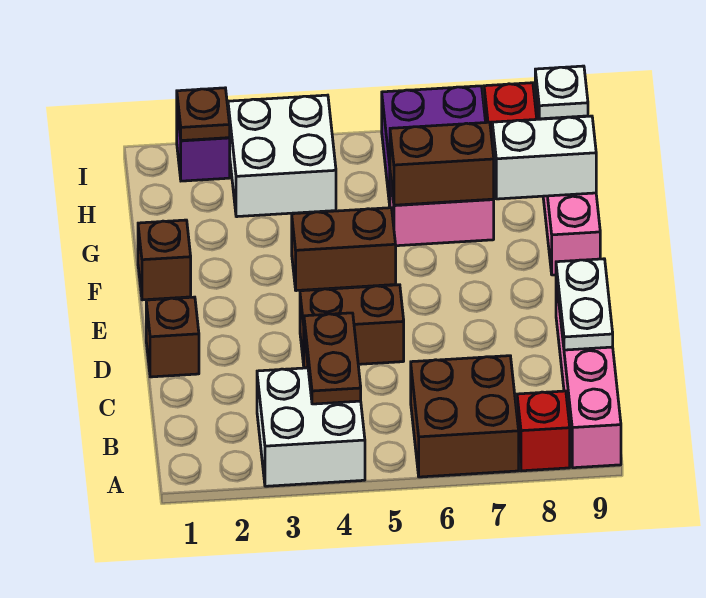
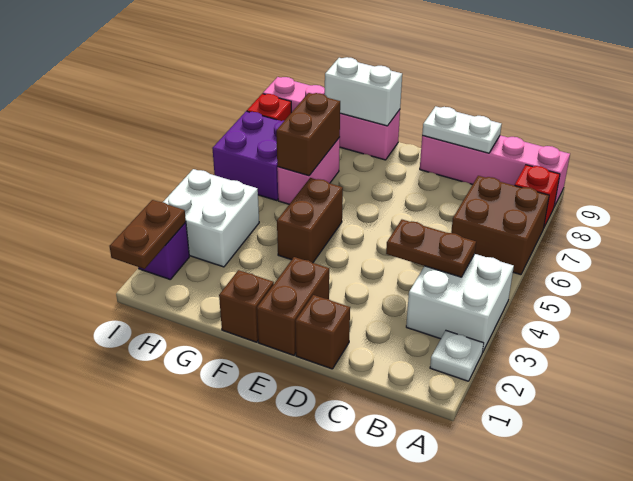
brown 1x2 brick [300,285,404,368] -> brown 1x2 brick moved to [257,257,329,355]
white 1x2 brick [492,116,596,199] -> white 1x2 brick turned to [325,57,402,126]
brown 1x1 plate [177,88,230,141] -> brown 1x2 plate [110,200,186,269]
white 1x1 plate [535,66,588,119] -> white 1x1 plate moved to [430,331,484,381]

